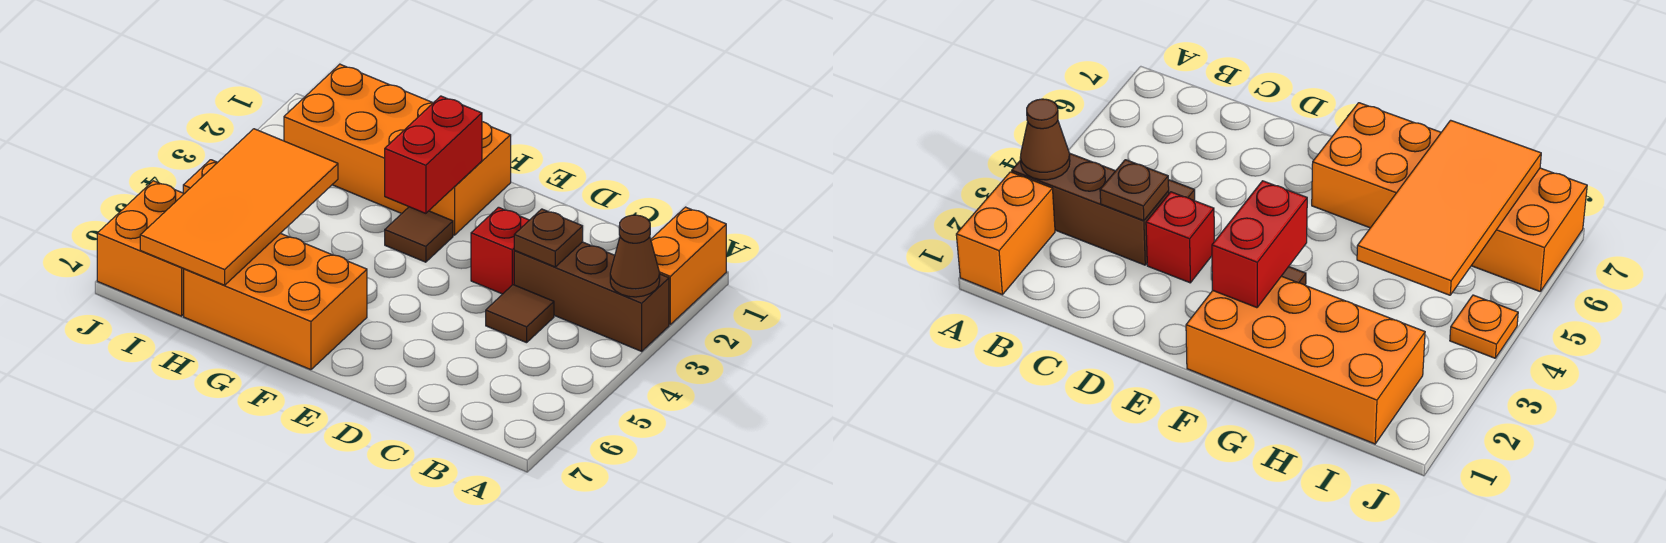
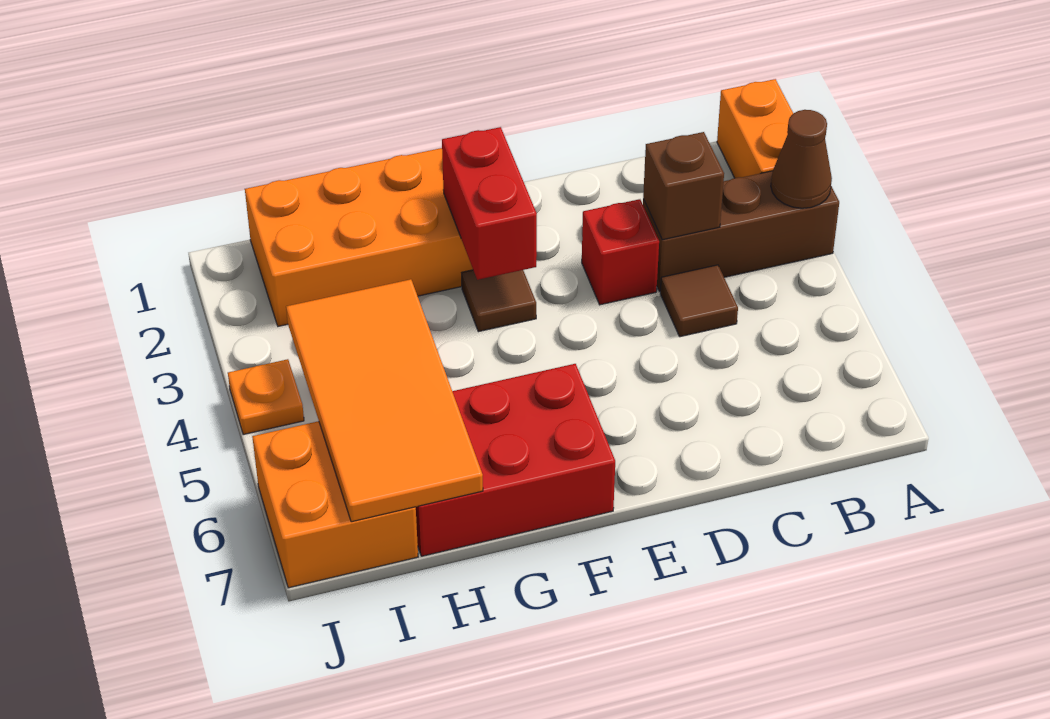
brown 1x1 plate [514,209,583,267] -> brown 1x1 brick [643,132,724,240]
orange 2x3 brick [184,233,367,370] -> red 2x3 brick [416,364,615,556]

